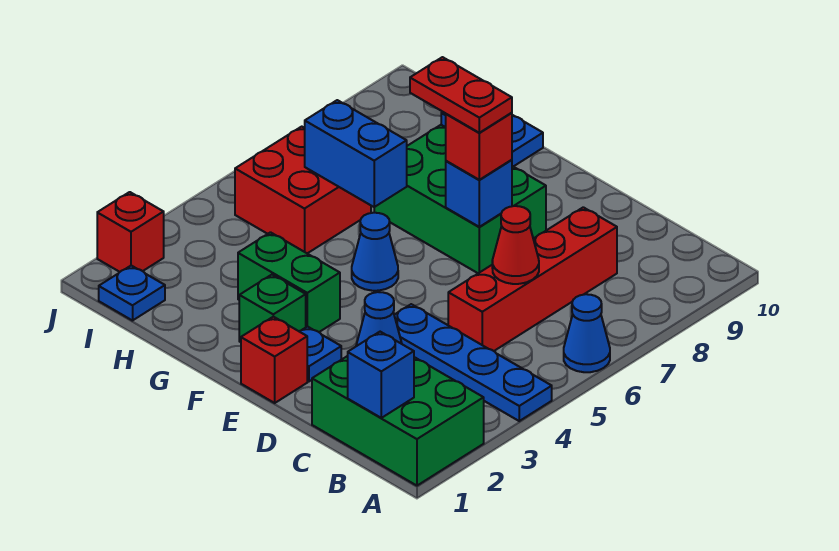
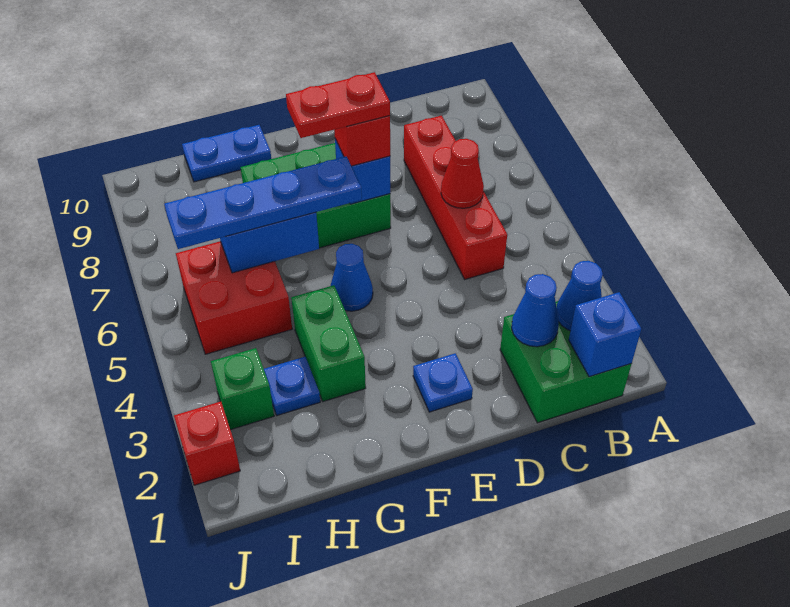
green 2x3 brick [312,356,484,486] -> green 2x2 brick [500,301,631,423]
blue 1x4 plate [394,304,552,421] -> blue 1x4 plate moved to [164,156,362,249]
blue 1x1 cone [564,294,610,372] -> blue 1x1 cone moved to [557,261,603,331]
red 1x1 brick [241,317,307,403] -> none
green 1x1 brick [239,275,306,342] -> green 1x1 brick moved to [211,348,274,430]
green 1x2 brick [238,232,340,332] -> green 1x2 brick turned to [291,285,366,401]
blue 1x1 plate [99,266,165,321] -> blue 1x1 plate moved to [264,357,320,415]

